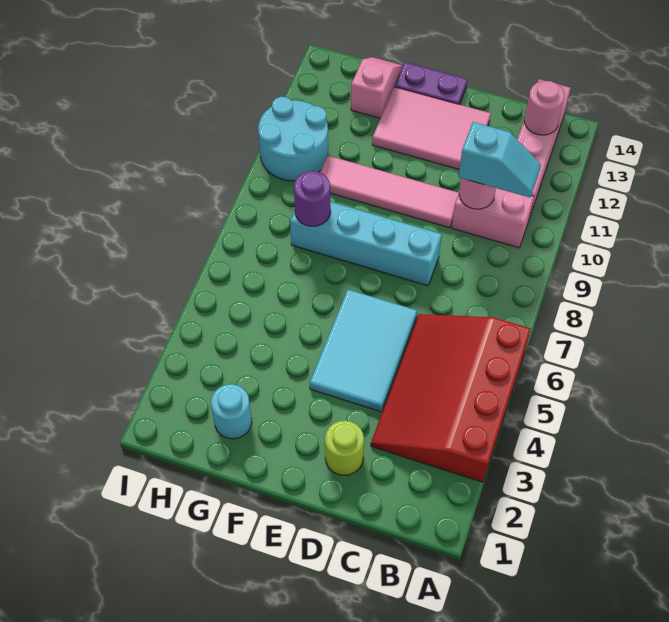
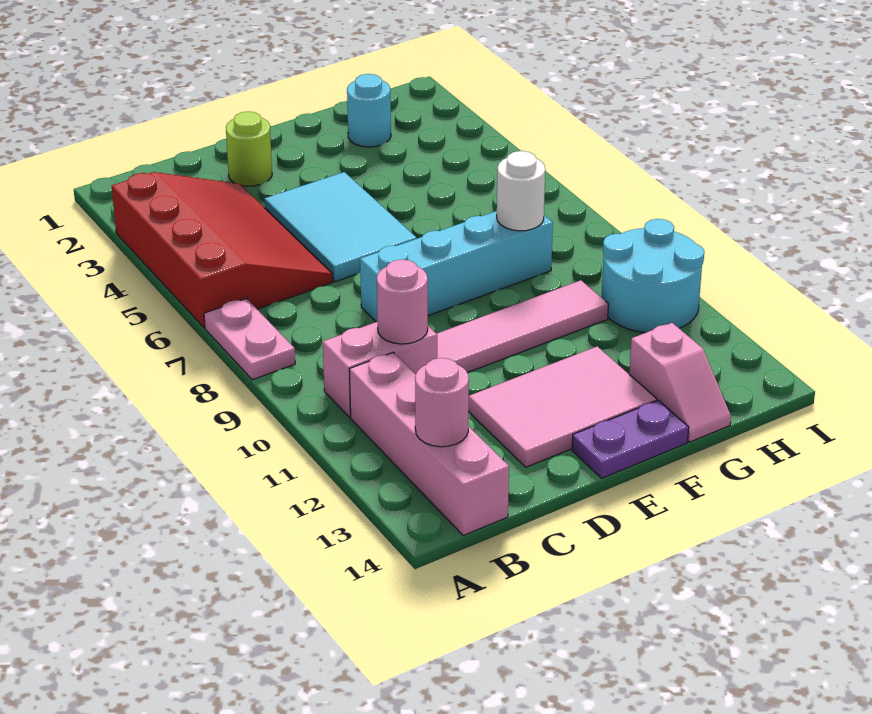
none -> pink 1x2 plate [204,299,295,380]
cyan 1x2 slope [459,122,541,197] -> none
purple 1x1 round brick [294,171,331,226] -> white 1x1 round brick [497,151,545,231]

